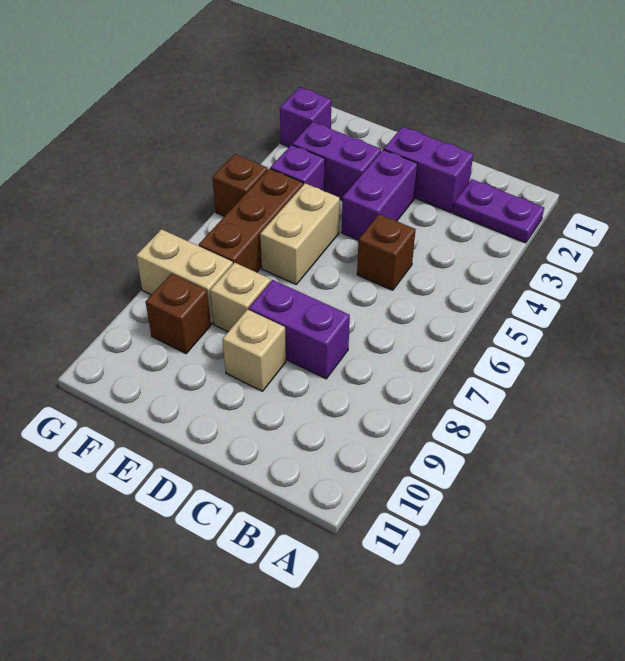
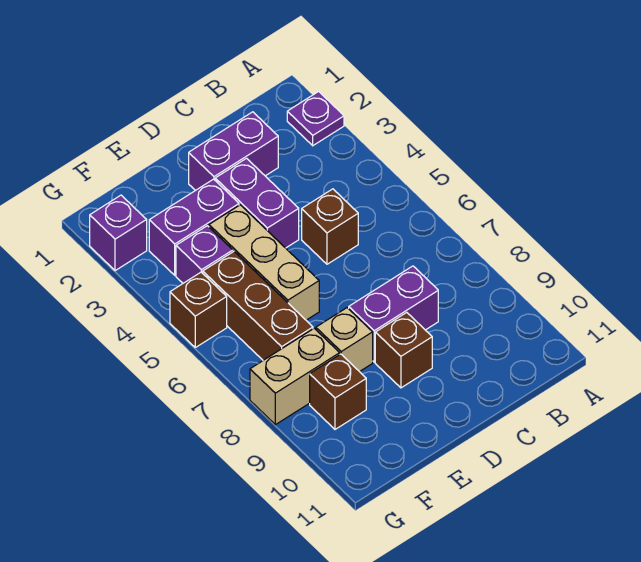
purple 1x2 plate [453,179,544,243] -> purple 1x1 plate [287,91,344,146]
tan 1x1 brick [223,309,286,391] -> brown 1x1 brick [375,312,432,388]
tan 1x2 brick [260,183,340,284] -> tan 1x3 brick [209,205,319,320]

